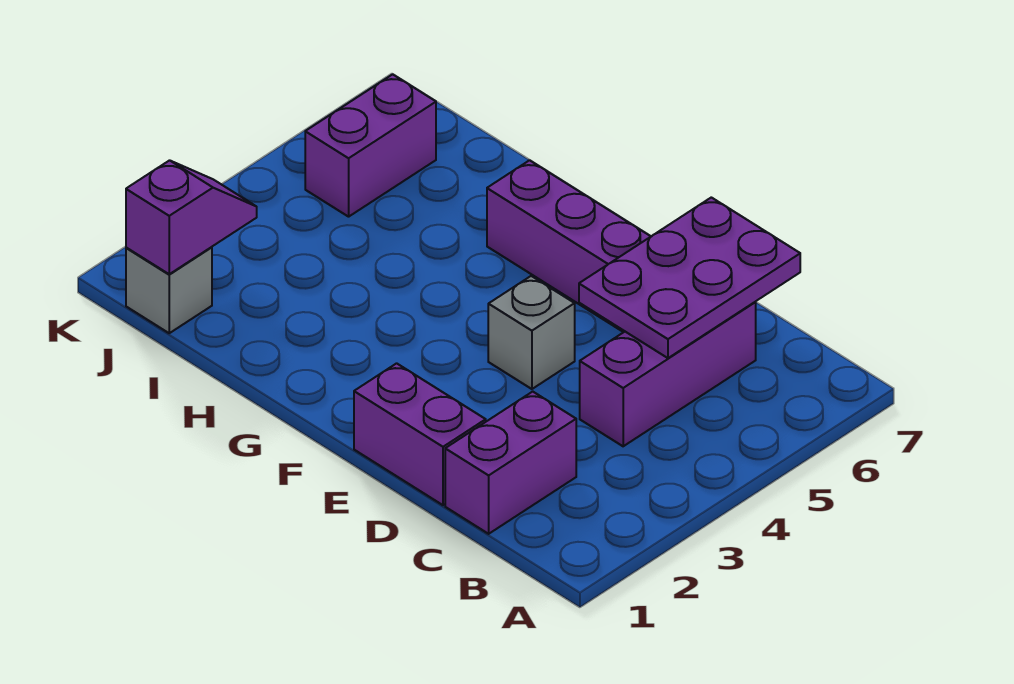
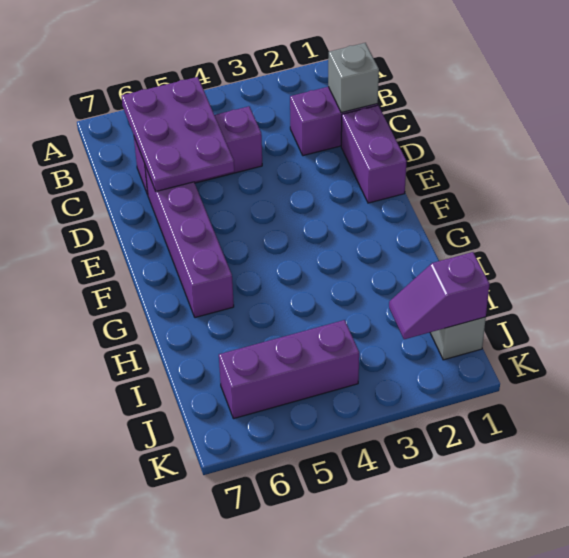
purple 2x3 plate [579,197,800,358] -> purple 2x3 plate turned to [122,77,234,191]
grey 1x1 brick [488,276,575,389] -> grey 1x1 brick moved to [328,43,379,113]
purple 1x2 brick [305,74,436,217] -> purple 1x3 brick [219,320,359,419]

